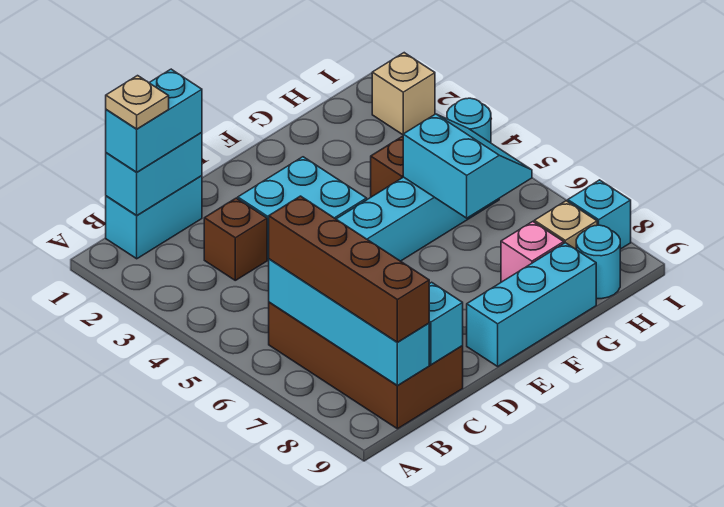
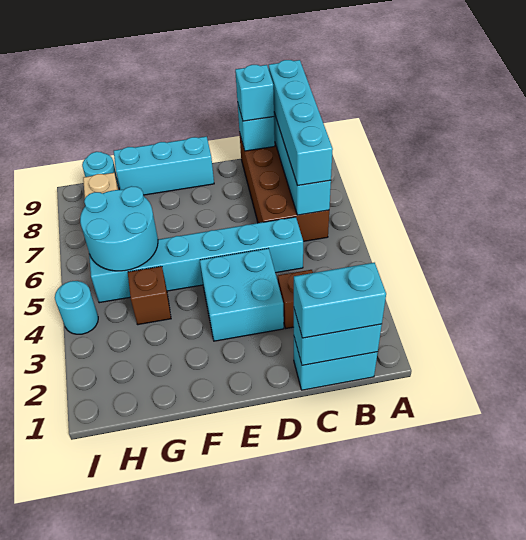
tan 1x1 plate [106,76,169,129] -> none
brown 1x4 brick [269,196,429,343] -> cyan 1x4 brick [269,60,333,186]
cyan 2x2 slope [403,114,532,218] -> cyan 2x2 round brick [80,186,158,271]
pink 1x1 brick [501,222,564,282] -> none
tan 1x1 brick [372,53,435,135] -> none
cyan 1x1 brick [568,180,631,249] -> cyan 1x1 brick moved to [235,65,274,121]

